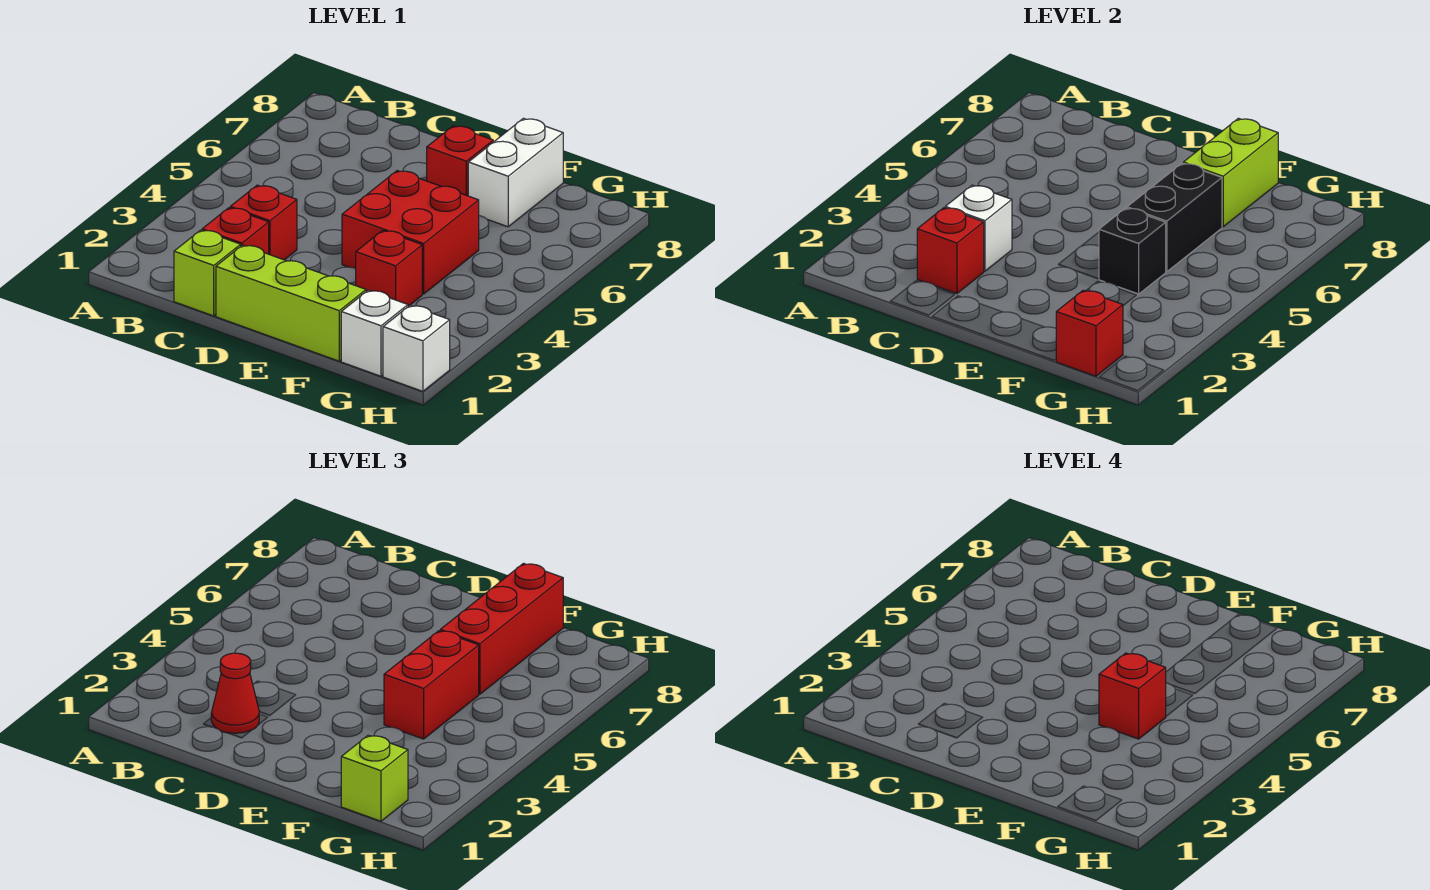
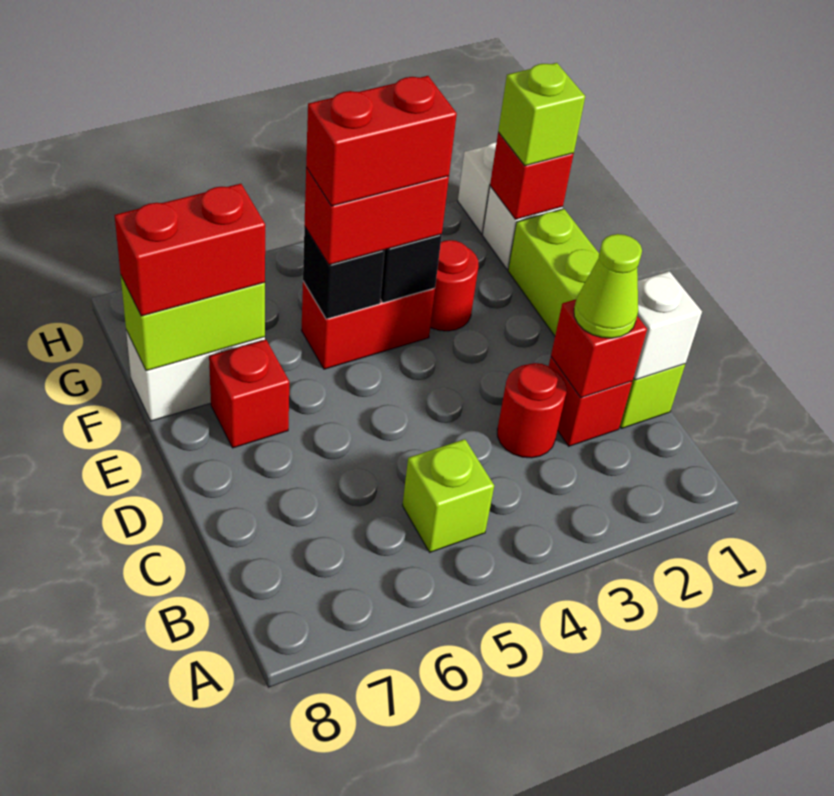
none -> lime 1x1 brick [402,439,494,552]
red 1x1 cone [211,653,259,733] -> lime 1x1 cone [574,234,642,338]
red 1x1 brick [230,185,297,260] -> red 1x1 round brick [497,363,567,458]
white 1x1 brick [945,185,1012,271] -> white 1x1 brick moved to [634,271,702,380]
red 2x2 brick [342,171,479,294] -> red 1x2 brick [301,281,435,369]
red 1x1 brick [356,230,422,306] -> red 1x1 round brick [430,240,478,331]
red 1x1 brick [1099,653,1166,739] -> red 1x2 brick [306,76,457,206]
black 1x2 brick [1127,163,1222,272] -> black 1x1 brick [303,227,385,319]
red 1x3 brick [440,563,563,694] -> red 1x2 brick [115,184,265,316]

